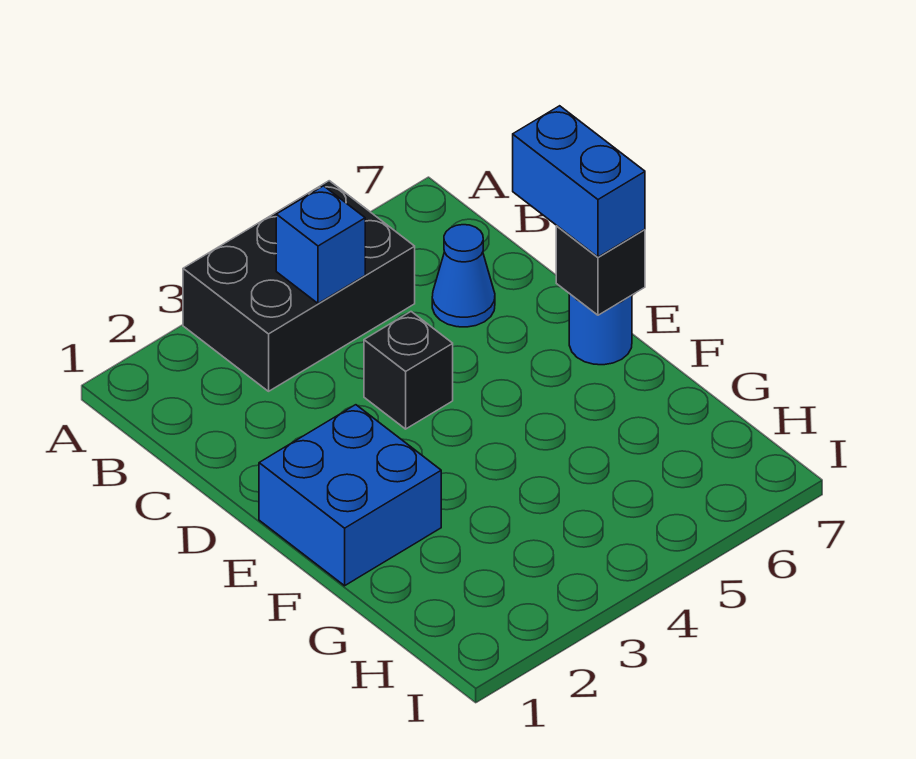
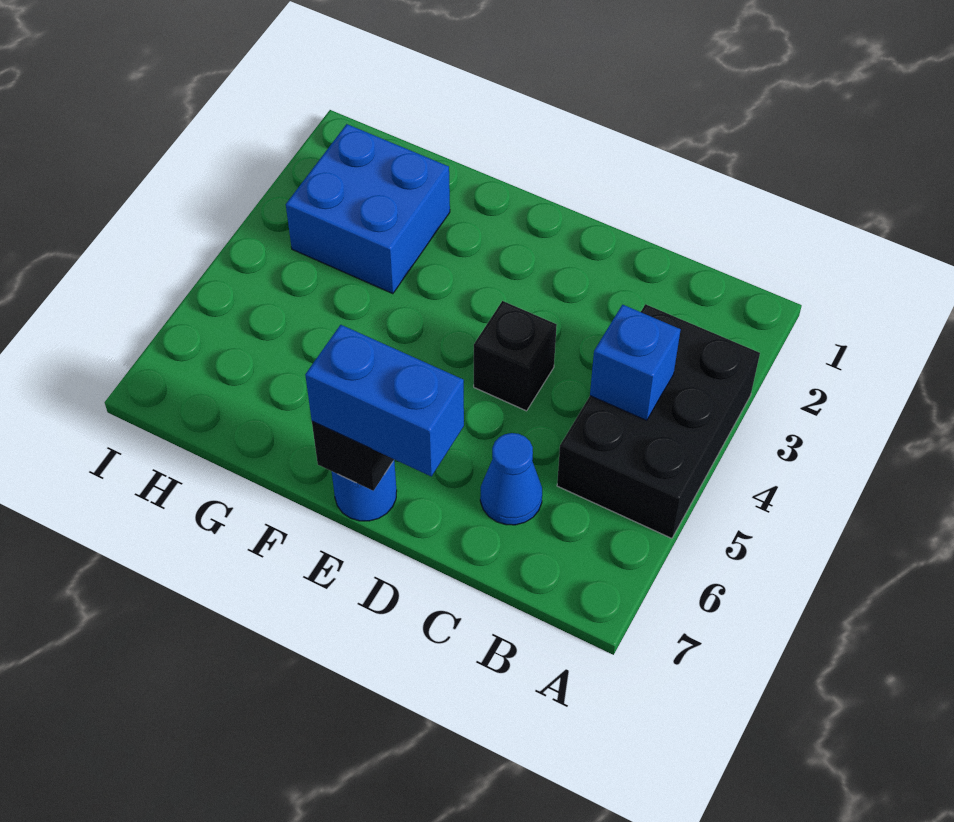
blue 2x2 brick [259,405,441,586] -> blue 2x2 brick moved to [286,124,450,294]

